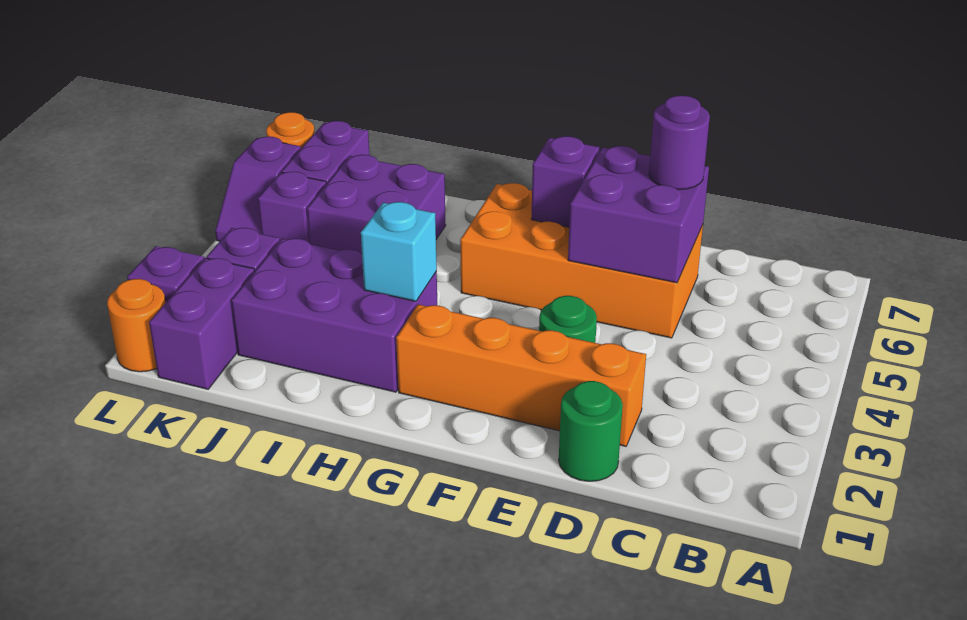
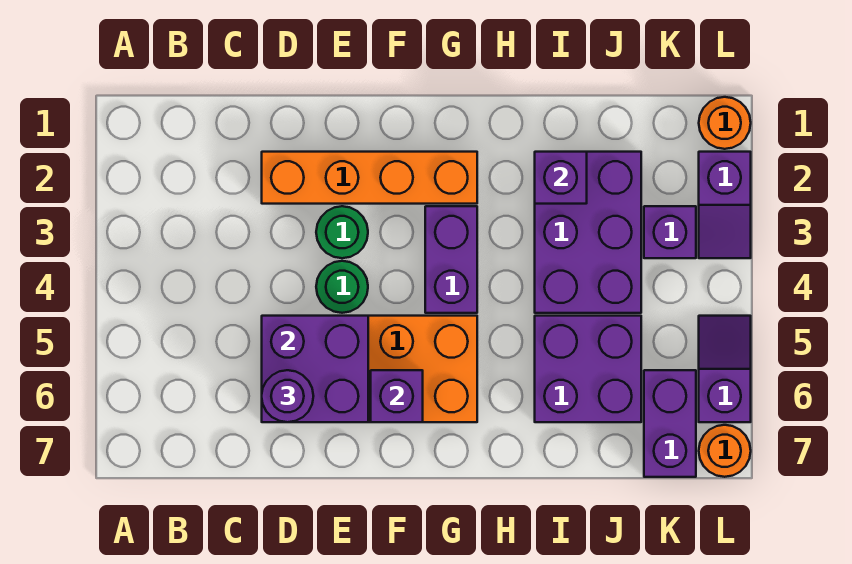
green 1x1 round brick [559,381,623,481] -> green 1x1 round brick moved to [316,261,368,313]
purple 2x3 brick [231,239,437,392] -> purple 2x3 brick turned to [535,152,641,313]
cyan 1x1 brick [361,202,437,301] -> none
purple 1x2 brick [149,258,255,389] -> purple 1x2 brick moved to [425,206,477,313]
purple 1x1 brick [258,172,326,243] -> purple 1x1 brick moved to [535,152,587,204]

